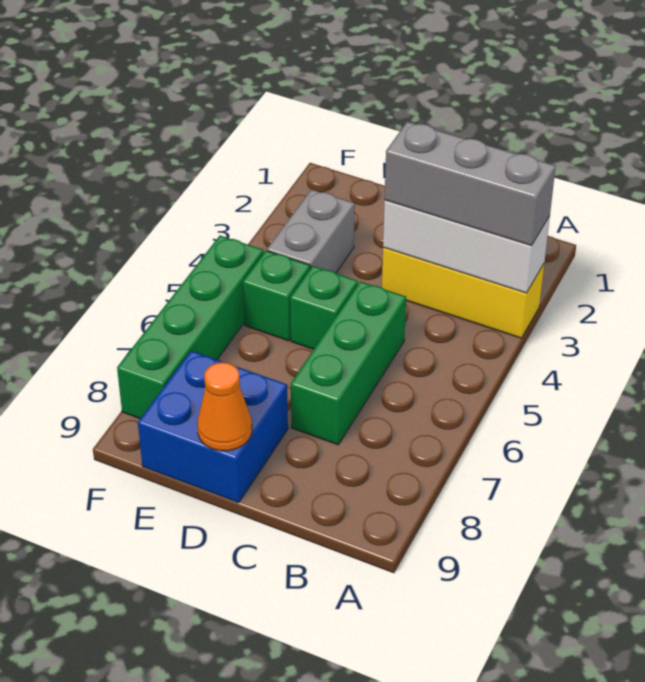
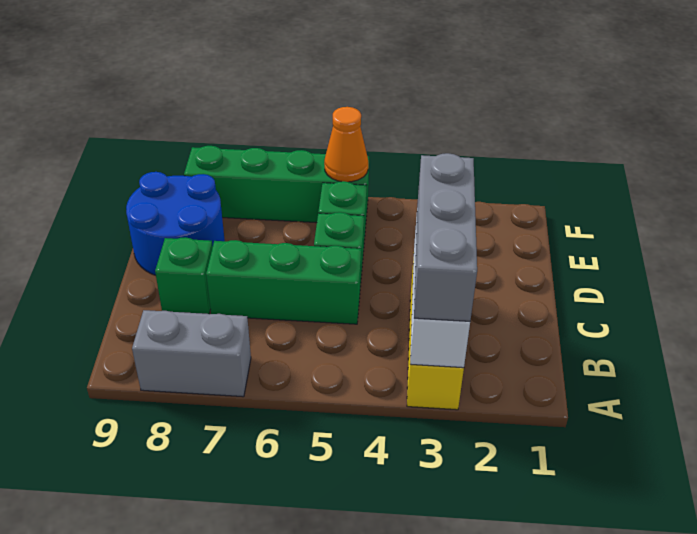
none -> green 1x1 brick [155,237,213,314]
blue 2x2 brick [138,351,288,503] -> blue 2x2 round brick [126,172,225,275]
orange 1x1 cone [197,362,252,451] -> orange 1x1 cone moved to [324,107,368,182]
grey 1x2 brick [267,190,355,273] -> grey 1x2 brick moved to [132,310,251,397]

